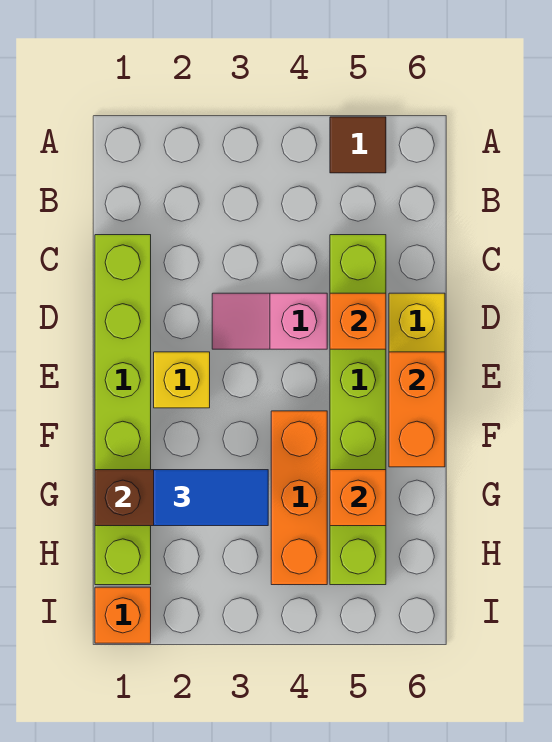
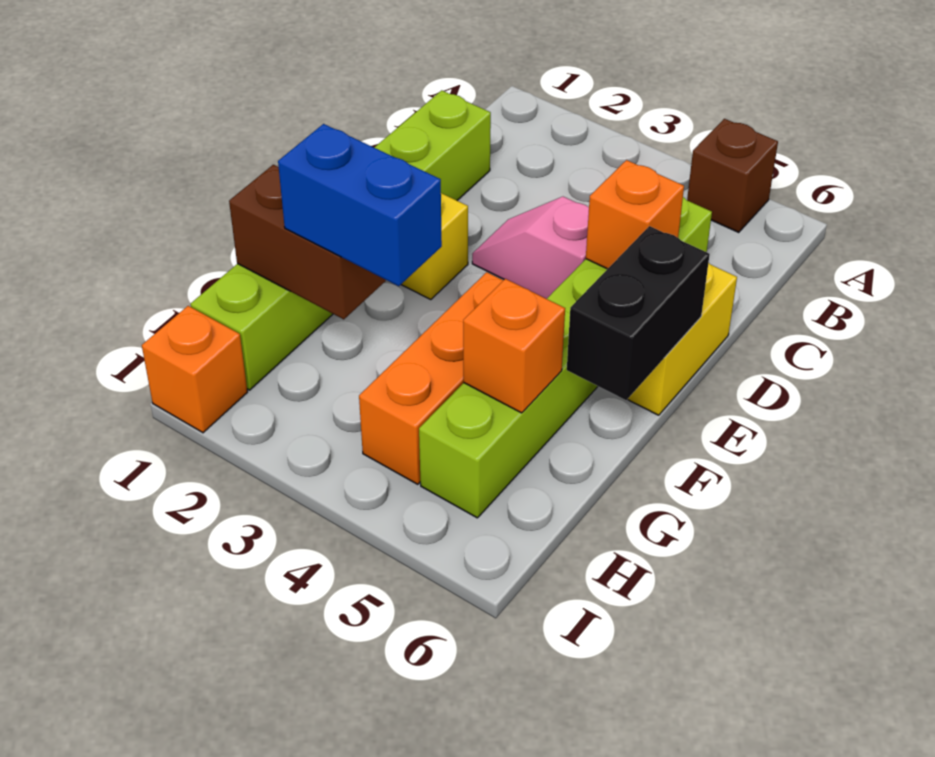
brown 1x1 tile [330,117,386,173] -> brown 1x1 brick [687,119,778,232]
orange 1x2 brick [389,352,445,467] -> black 1x2 brick [567,226,710,400]
blue 1x2 tile [154,470,268,526] -> blue 1x2 brick [278,124,442,286]

